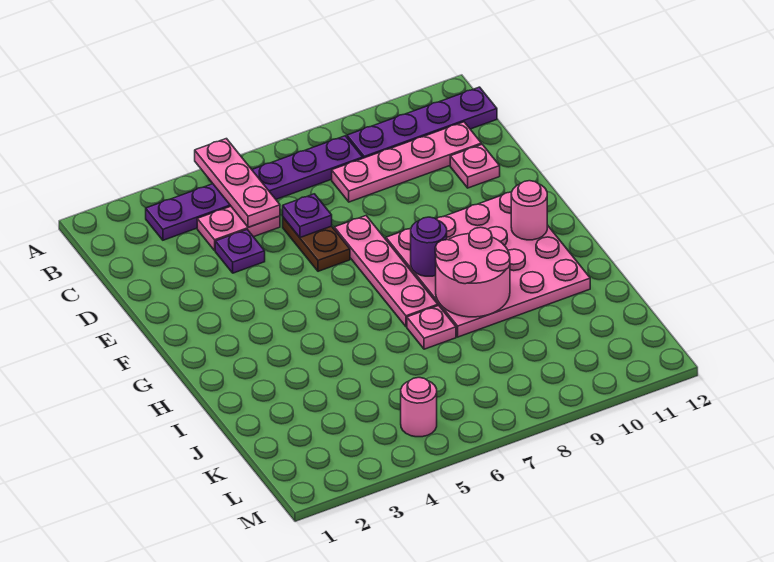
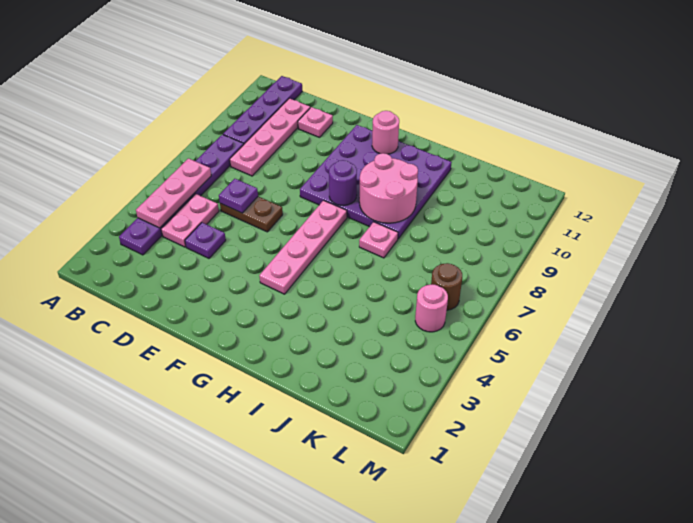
pink 1x3 plate [195,139,280,227] -> pink 1x3 plate turned to [136,159,211,228]
pink 1x4 plate [334,216,438,327] -> pink 1x4 plate turned to [259,200,347,294]
pink 4x4 plate [386,192,590,337] -> purple 4x4 plate [300,125,452,239]
none -> brown 1x1 round brick [431,263,462,310]

